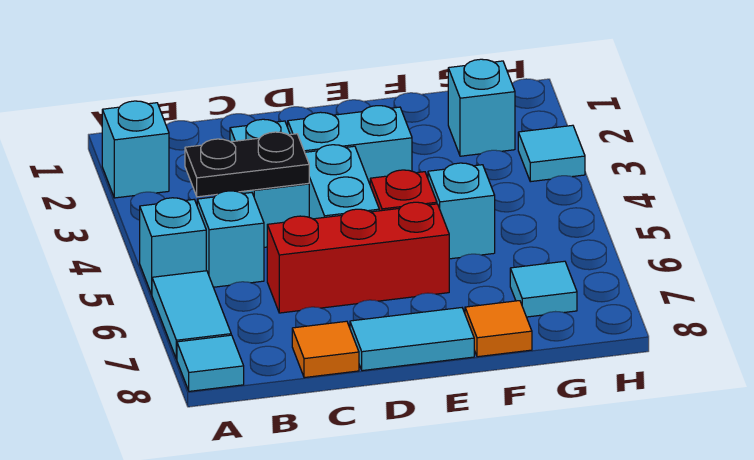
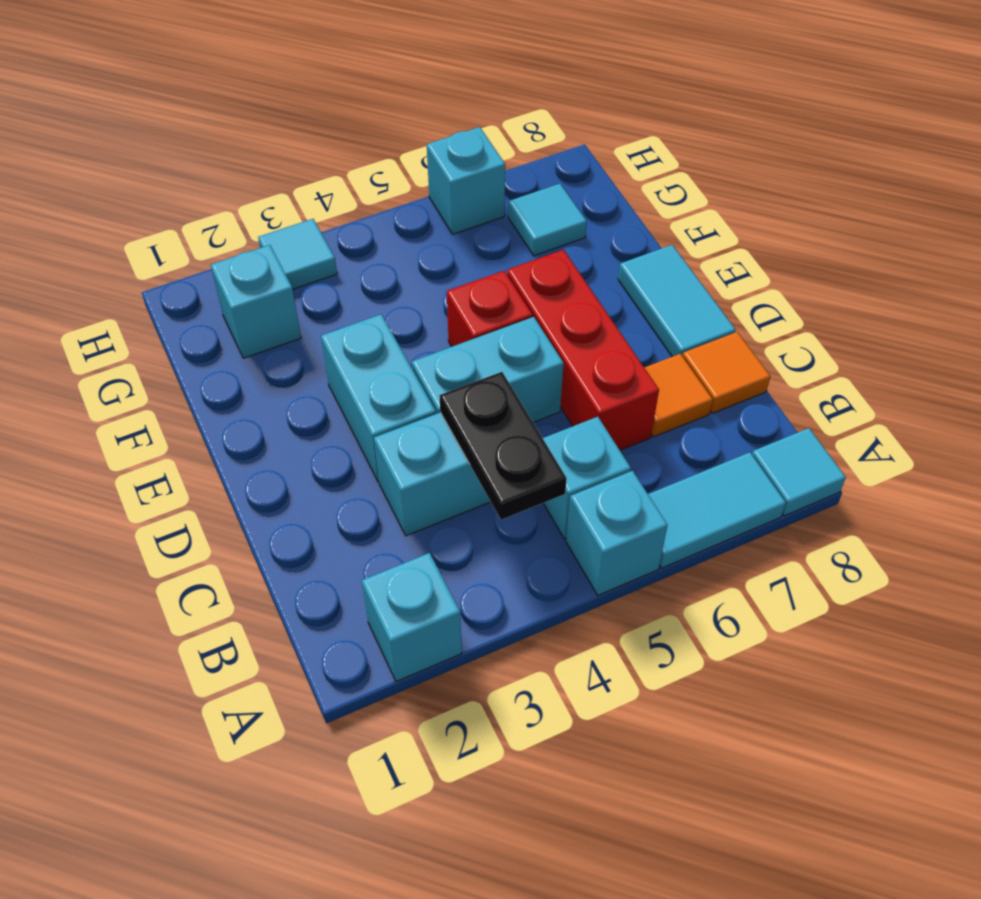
cyan 1x1 brick [428,163,495,259] -> cyan 1x1 brick moved to [427,127,505,234]
orange 1x1 tile [465,301,532,357] -> orange 1x1 tile moved to [644,354,713,437]

